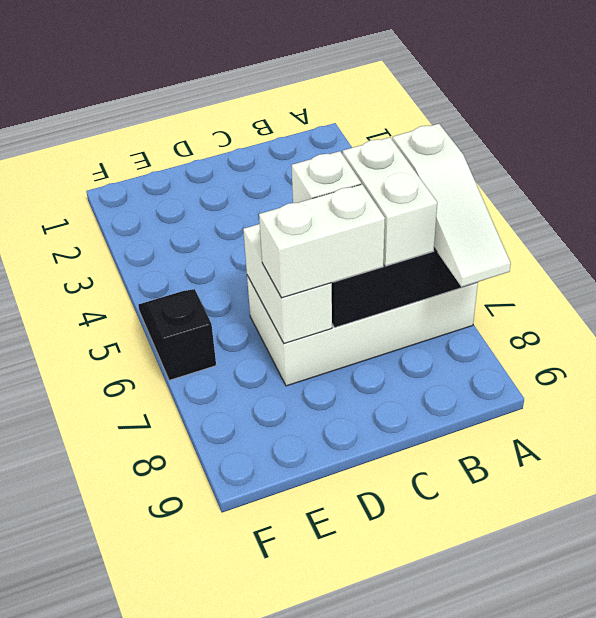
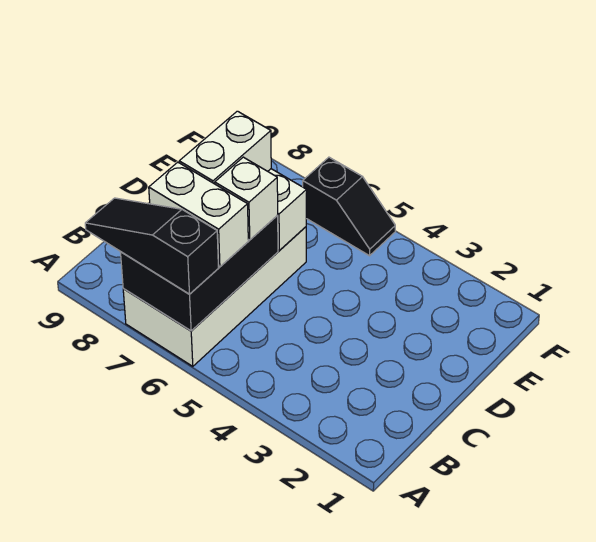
white 1x3 slope [392,124,511,287] -> black 1x3 slope [85,198,218,294]

